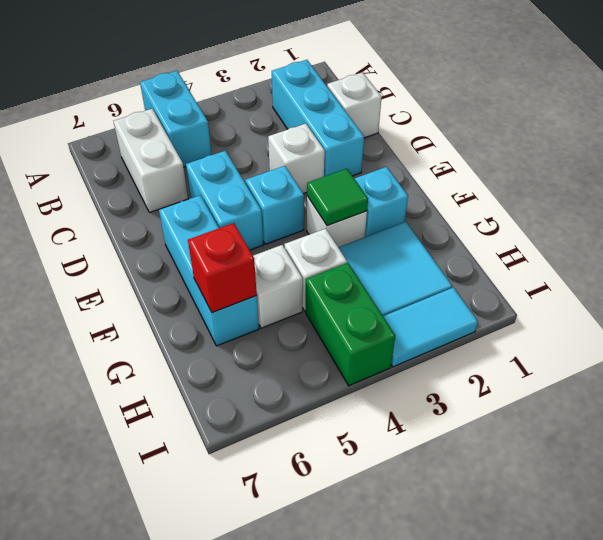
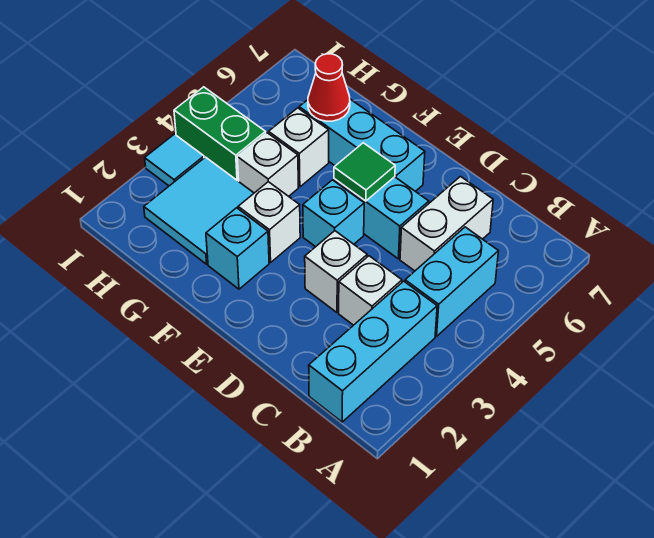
cyan 1x2 brick [140,71,212,167] -> cyan 1x2 brick turned to [405,227,498,336]
cyan 1x3 brick [272,60,364,176] -> cyan 1x3 brick turned to [309,281,437,422]
white 1x2 brick [113,109,188,213] -> white 1x2 brick turned to [400,177,493,271]
white 1x1 brick [327,72,382,138] -> white 1x1 brick moved to [339,256,402,325]
green 1x1 tile [307,169,368,226] -> green 1x1 tile moved to [334,143,395,201]
red 1x1 brick [188,223,257,312] -> red 1x1 cone [308,54,350,121]
cyan 1x2 tile [383,287,478,367] -> cyan 1x1 tile [145,134,204,186]

